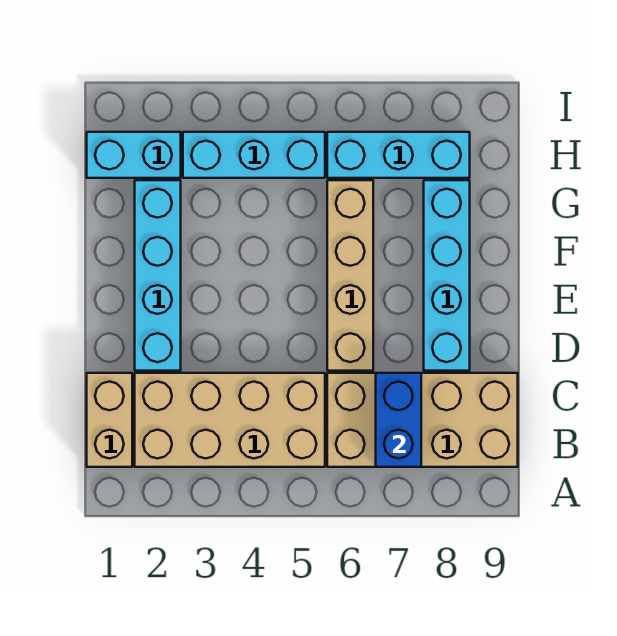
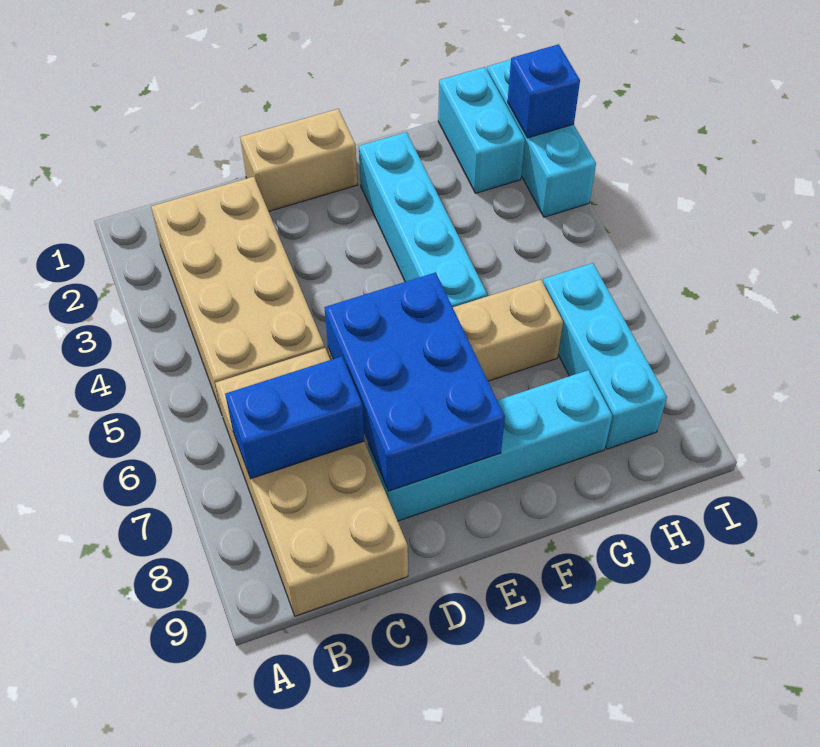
tan 1x2 brick [87,373,132,467] -> tan 1x2 brick moved to [240,109,358,211]
cyan 1x4 brick [135,180,181,371] -> cyan 1x4 brick turned to [359,132,487,307]
none -> blue 2x3 brick [324,272,505,491]
cyan 1x3 brick [183,132,325,178] -> cyan 1x3 brick moved to [487,60,596,217]
none -> blue 1x1 brick [508,44,580,138]

